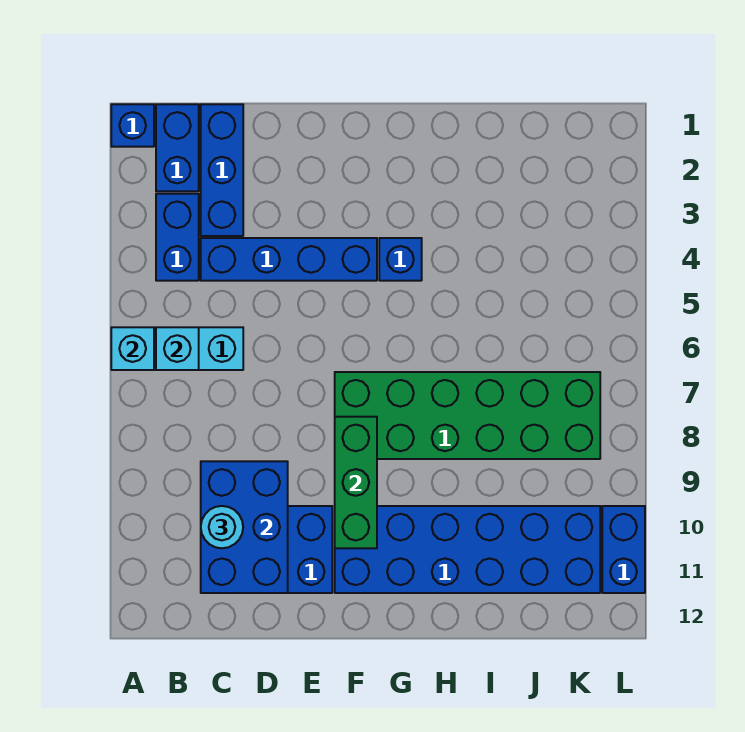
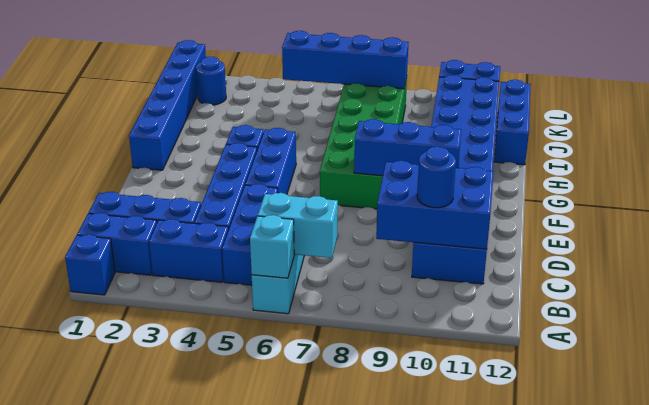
none -> blue 1x3 brick [222,184,278,285]
cyan 1x1 brick [156,327,199,370] -> cyan 1x2 brick [258,193,338,258]
cyan 1x1 round brick [201,506,243,548] -> blue 1x1 round brick [417,146,456,208]
none -> blue 1x3 brick [245,128,296,194]
green 1x3 brick [335,417,377,548] -> blue 1x3 brick [354,119,461,176]
none -> blue 1x6 brick [129,40,206,170]
none -> blue 1x3 brick [494,80,531,165]
none -> blue 1x1 round brick [196,57,226,105]
none -> blue 1x4 brick [282,31,408,89]

